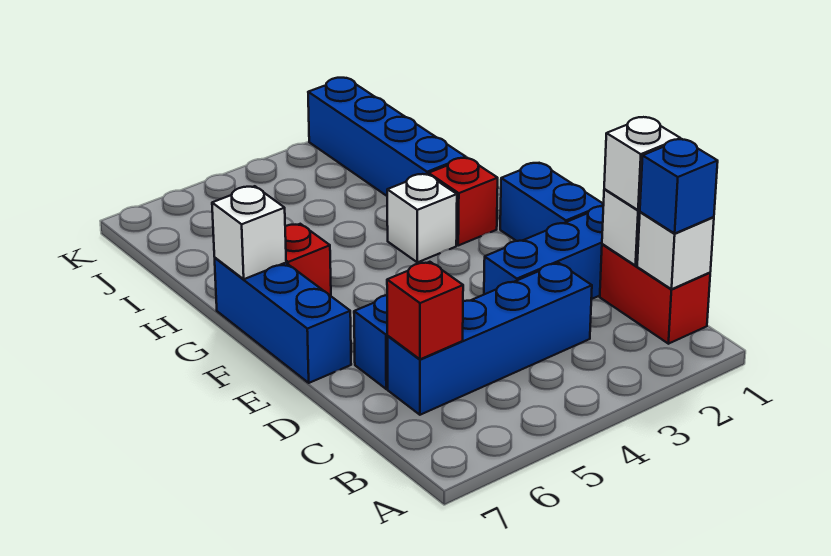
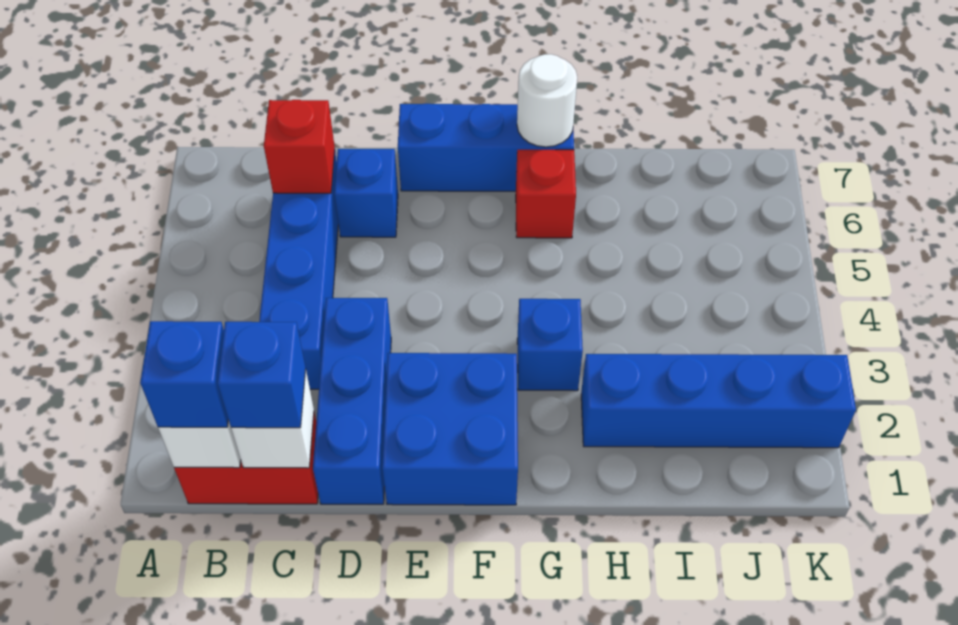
white 1x1 brick [604,117,680,210] -> blue 1x1 brick [218,322,306,428]
blue 1x2 brick [500,163,604,241] -> blue 2x2 brick [382,353,518,505]
red 1x1 brick [429,158,498,245] -> none
white 1x1 brick [387,174,457,262] -> blue 1x1 brick [517,299,583,391]
white 1x1 brick [212,186,286,279] -> white 1x1 round brick [517,54,577,147]

